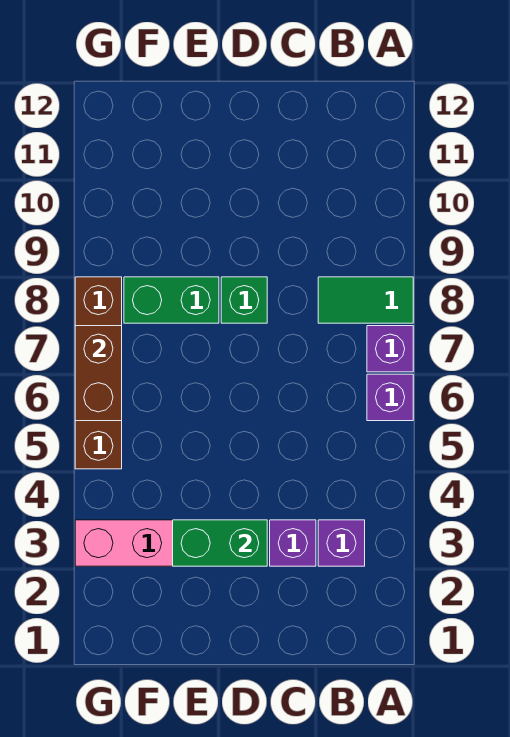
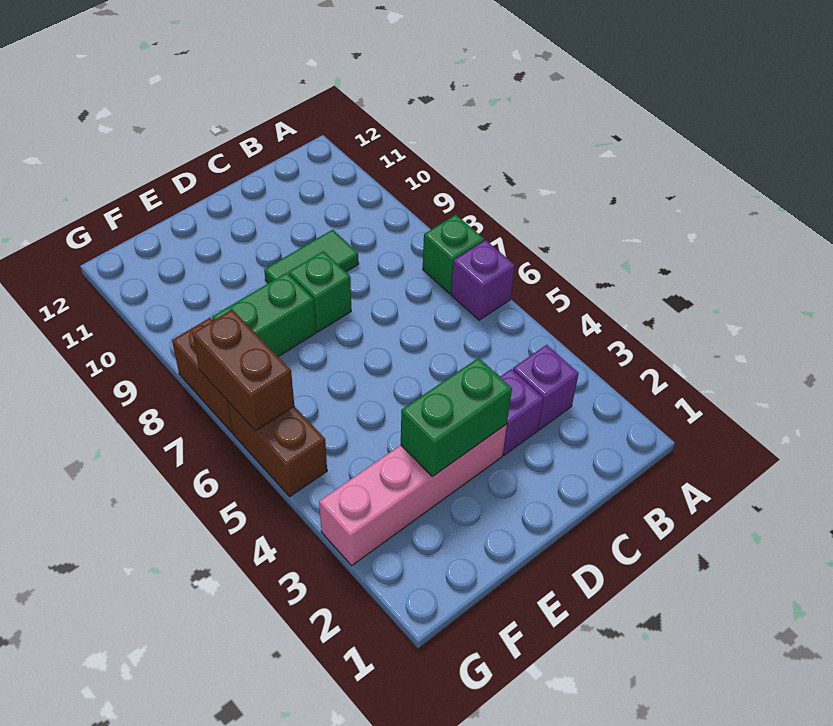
purple 1x1 brick [367,326,413,372] -> green 1x1 brick [423,215,484,294]
green 1x2 tile [318,277,413,323] -> green 1x2 tile moved to [264,230,359,283]

